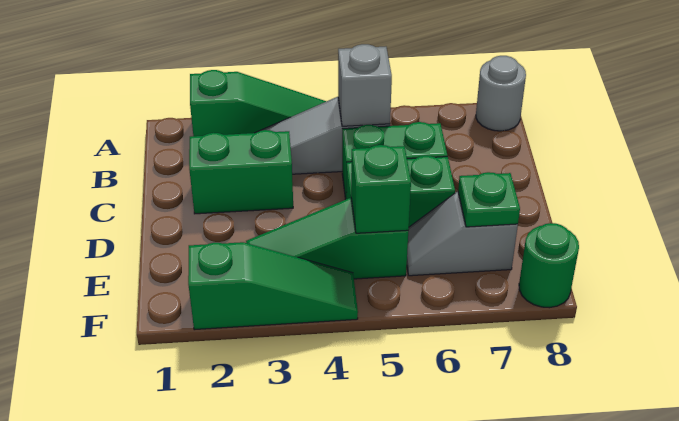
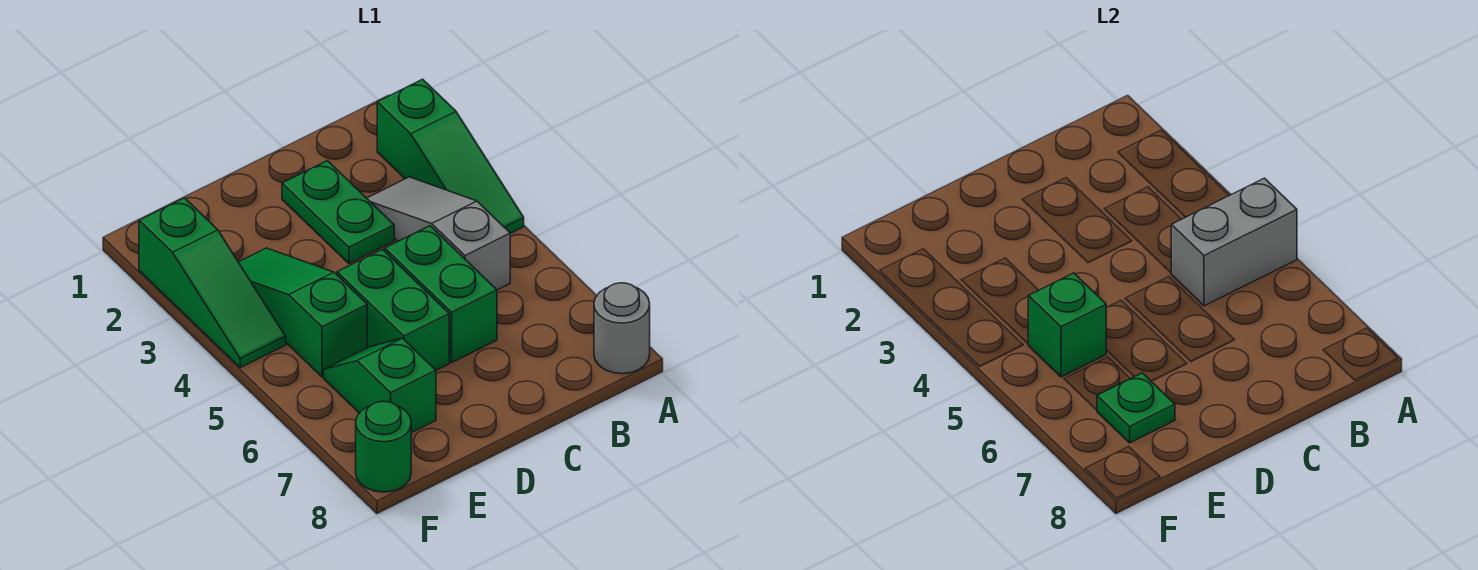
grey 1x1 brick [338,44,392,126] -> grey 1x2 brick [1171,178,1297,306]
green 1x2 brick [189,130,293,214] -> green 1x2 plate [282,161,394,264]
grey 1x2 slope [407,192,518,276] -> green 1x2 slope [324,338,436,433]

